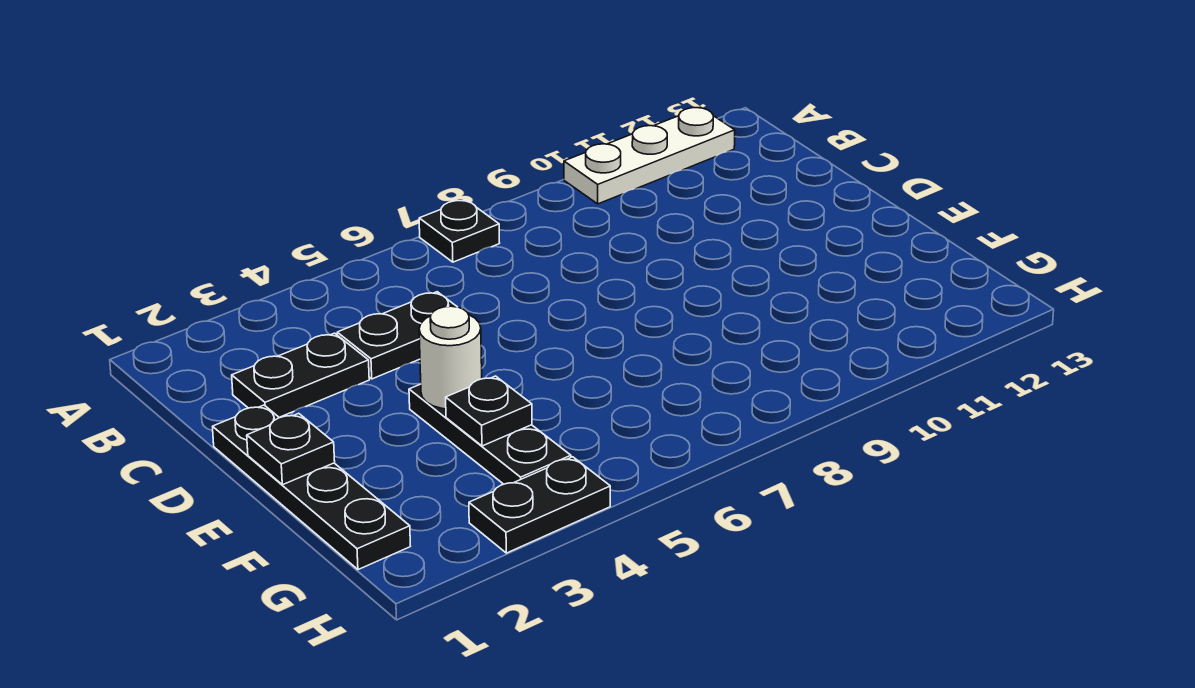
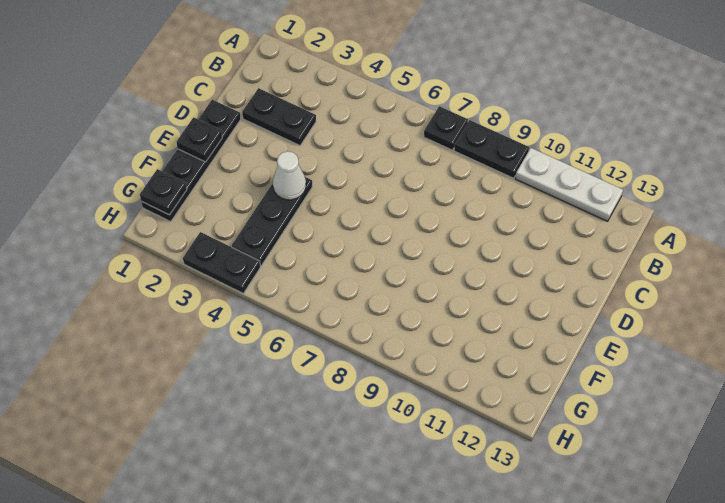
black 1x2 plate [337,292,457,379] -> black 1x2 plate moved to [454,120,529,178]
white 1x1 round brick [419,306,482,409] -> white 1x1 cone [273,151,306,200]
black 1x1 plate [446,376,532,446] -> black 1x1 plate moved to [140,169,187,215]

